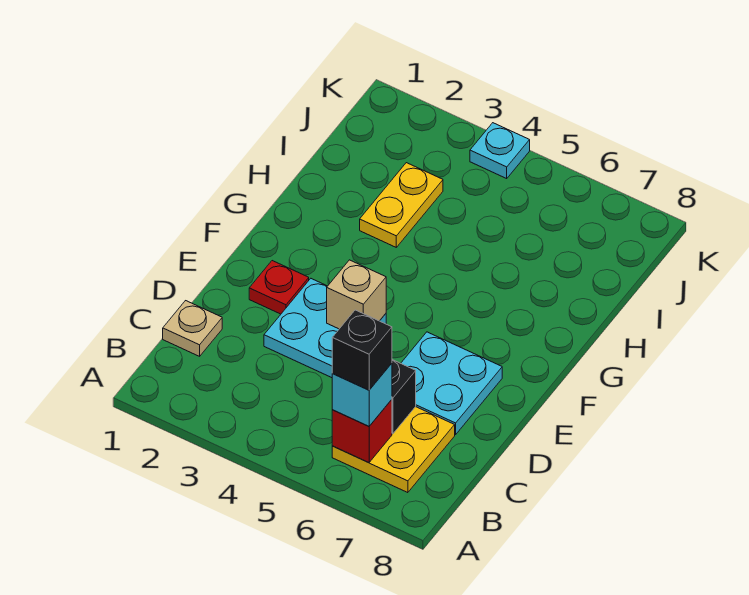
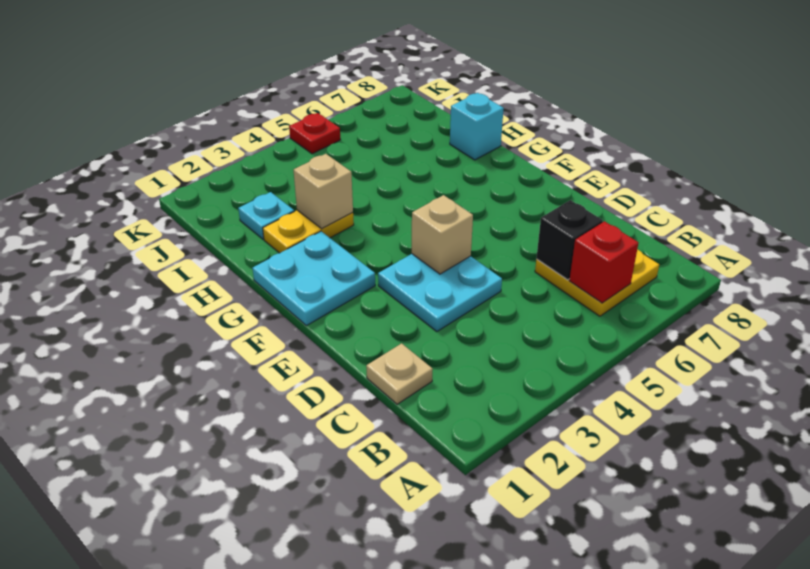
cyan 1x1 brick [332,363,392,426] -> cyan 1x1 brick moved to [450,93,504,160]
black 1x1 brick [332,310,392,390] -> none
cyan 2x2 plate [401,332,502,435] -> cyan 2x2 plate moved to [253,231,375,326]
red 1x1 plate [249,261,309,314] -> red 1x1 plate moved to [289,113,341,154]
yellow 1x2 plate [360,163,443,247] -> yellow 1x2 plate turned to [263,210,354,253]
none -> tan 1x1 brick [294,154,353,229]
cyan 1x1 plate [470,123,530,178] -> cyan 1x1 plate moved to [238,192,294,239]

